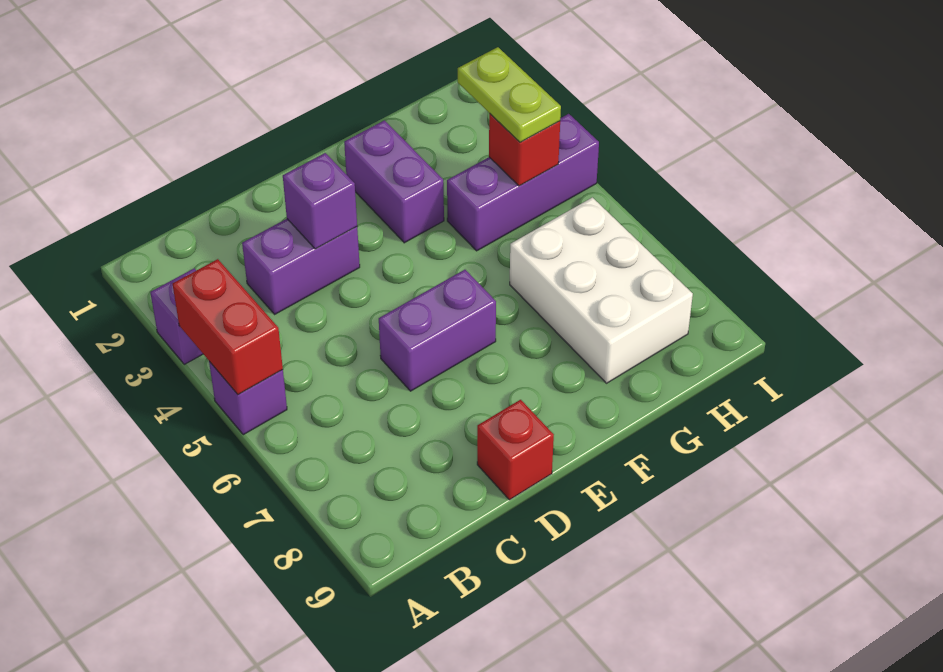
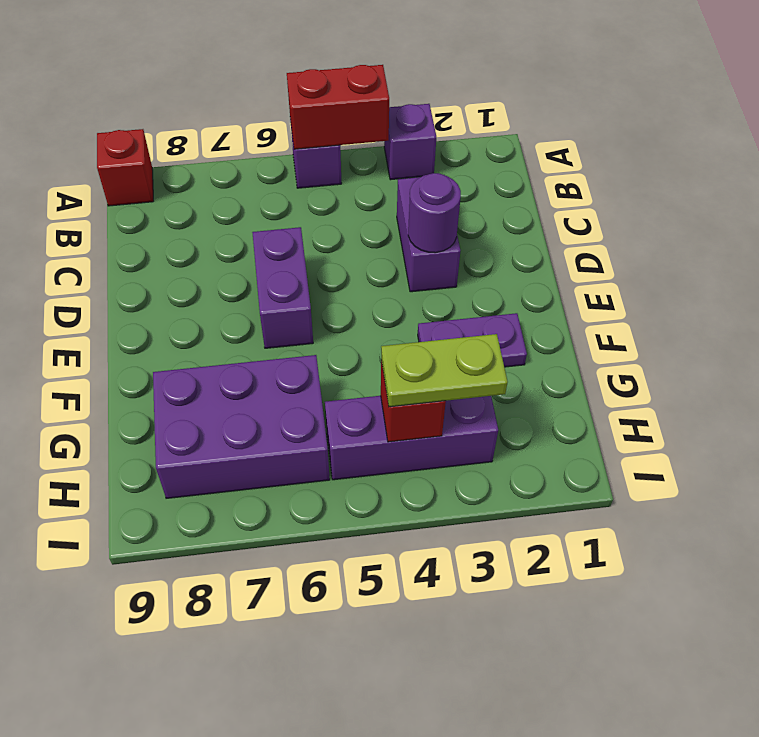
purple 1x1 brick [283,153,357,249] -> purple 1x1 round brick [408,173,461,253]
red 1x1 brick [477,400,554,500] -> red 1x1 brick moved to [97,129,154,206]
purple 1x2 brick [344,120,444,243] -> purple 1x2 plate [418,313,527,367]
purple 1x3 brick [447,114,599,251] -> purple 1x3 brick turned to [325,396,498,480]
white 2x3 brick [510,197,693,383] -> purple 2x3 brick [153,355,330,498]

